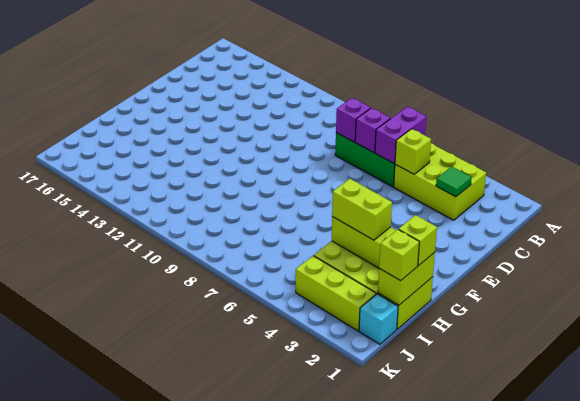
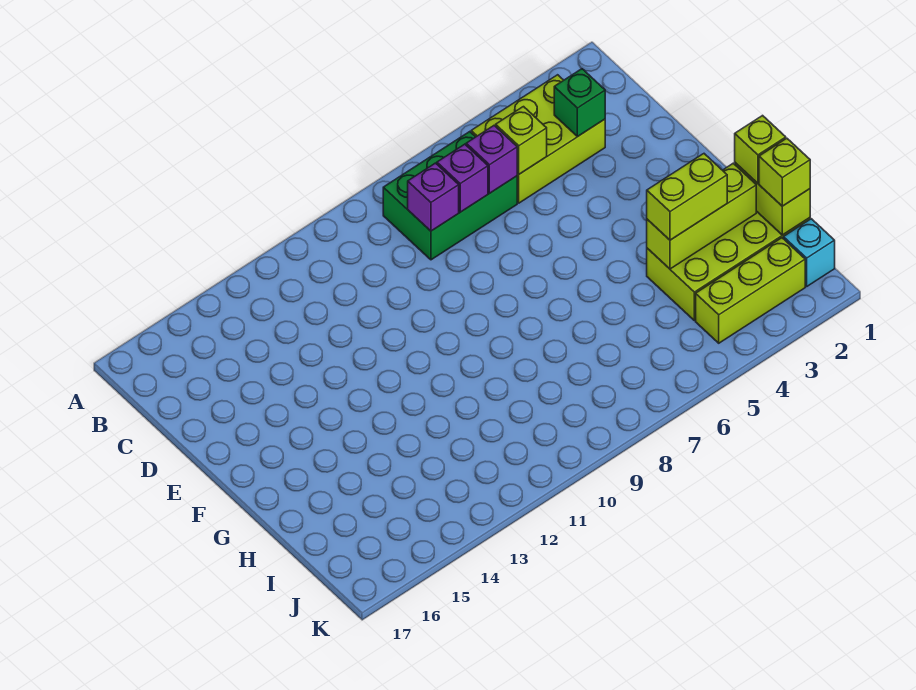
purple 1x2 brick [375,107,426,163] -> purple 1x1 brick [466,126,517,193]
green 1x1 tile [436,167,472,197] -> green 1x1 brick [554,69,605,137]

